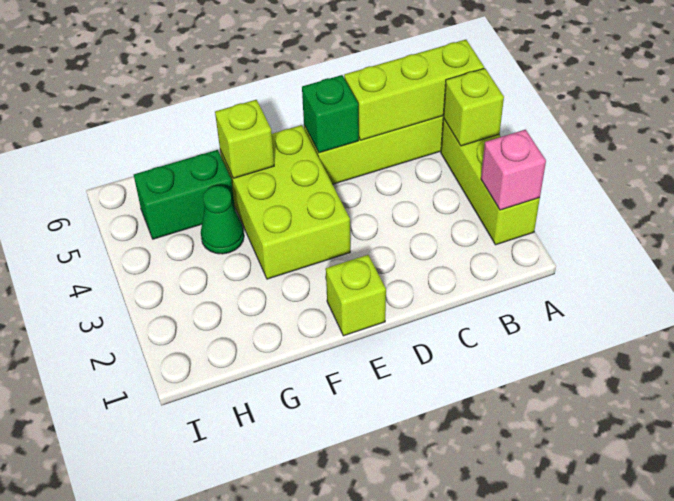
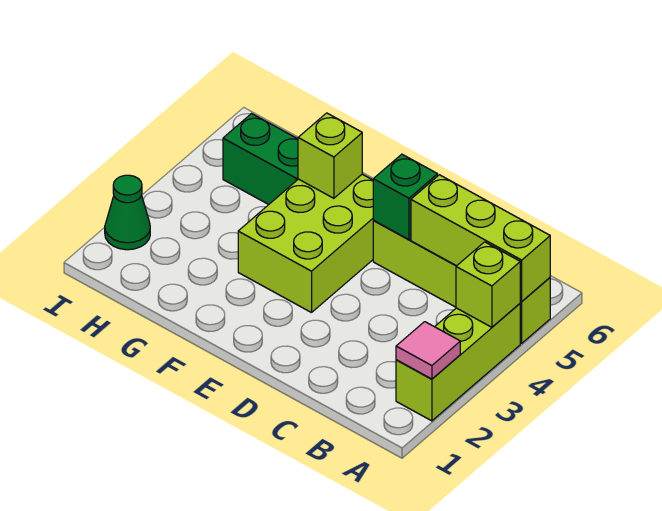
pink 1x1 brick [481,130,546,210] -> pink 1x1 tile [396,322,460,379]
lime 1x1 brick [326,255,386,336] -> none
green 1x1 cone [201,186,244,254] -> green 1x1 cone moved to [105,175,150,250]

